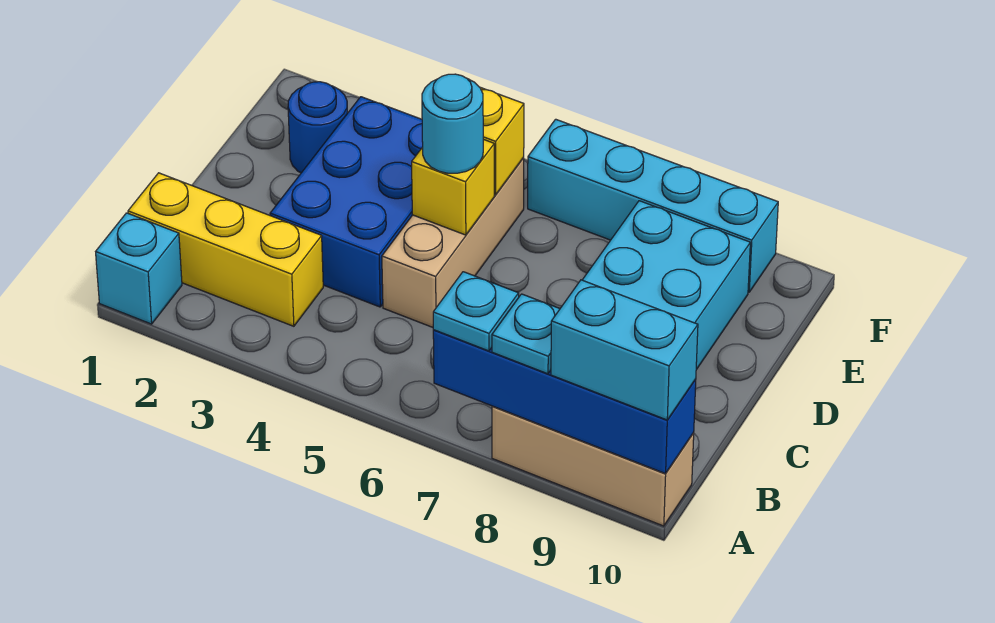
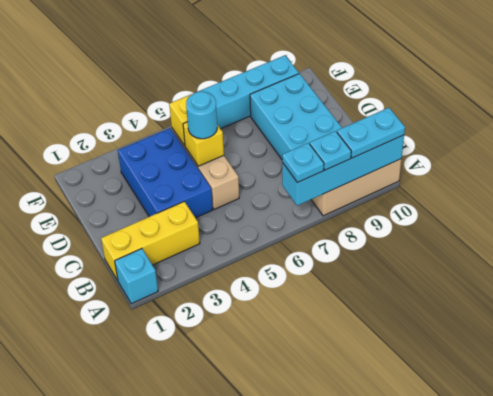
blue 1x4 brick [433,330,696,474] -> cyan 1x4 brick [282,135,404,206]
cyan 1x2 brick [551,280,698,420] -> cyan 1x2 plate [337,108,405,158]
blue 1x1 round brick [288,82,347,173] -> none

